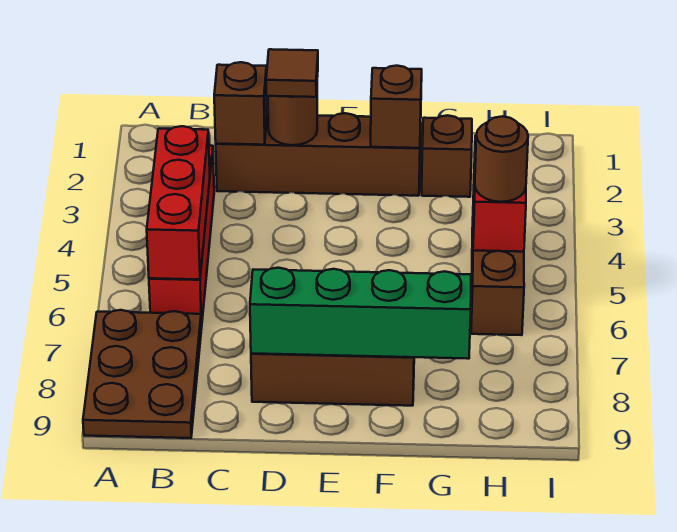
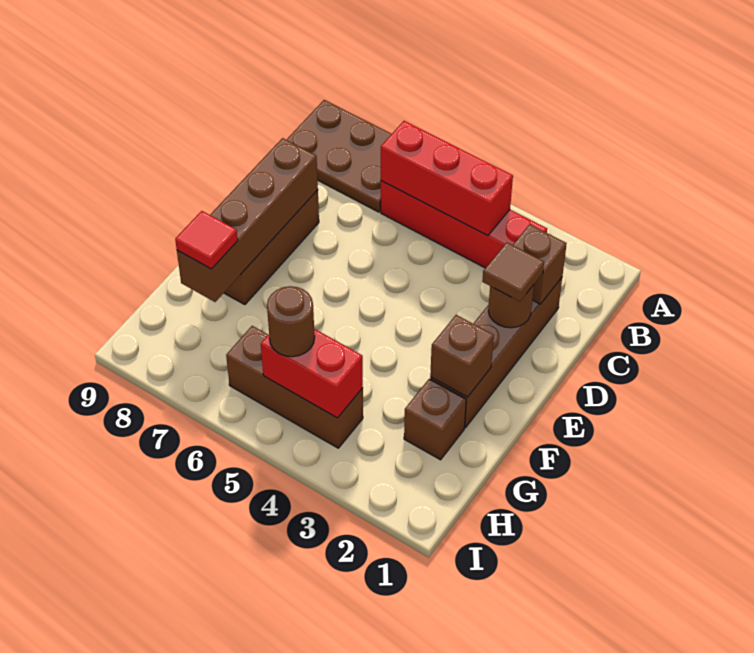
green 1x4 brick [250,268,471,359] -> brown 1x4 brick [177,138,318,302]
none -> red 1x1 tile [175,211,238,269]

